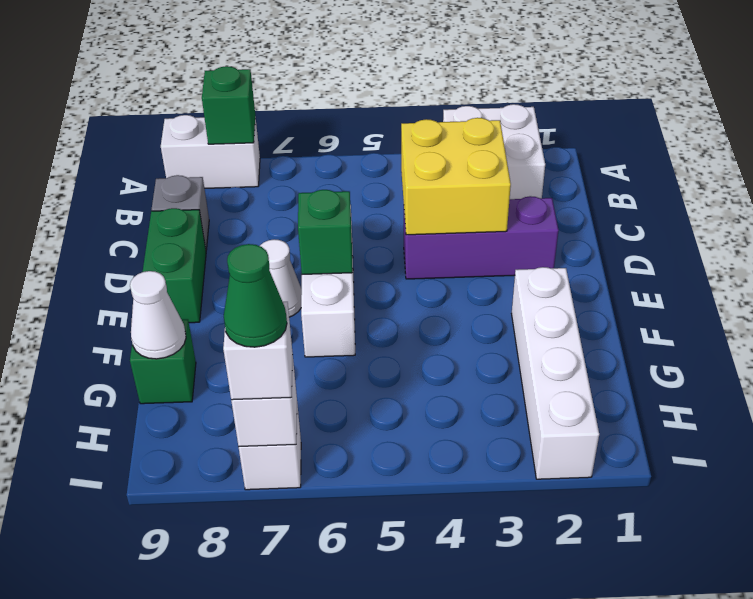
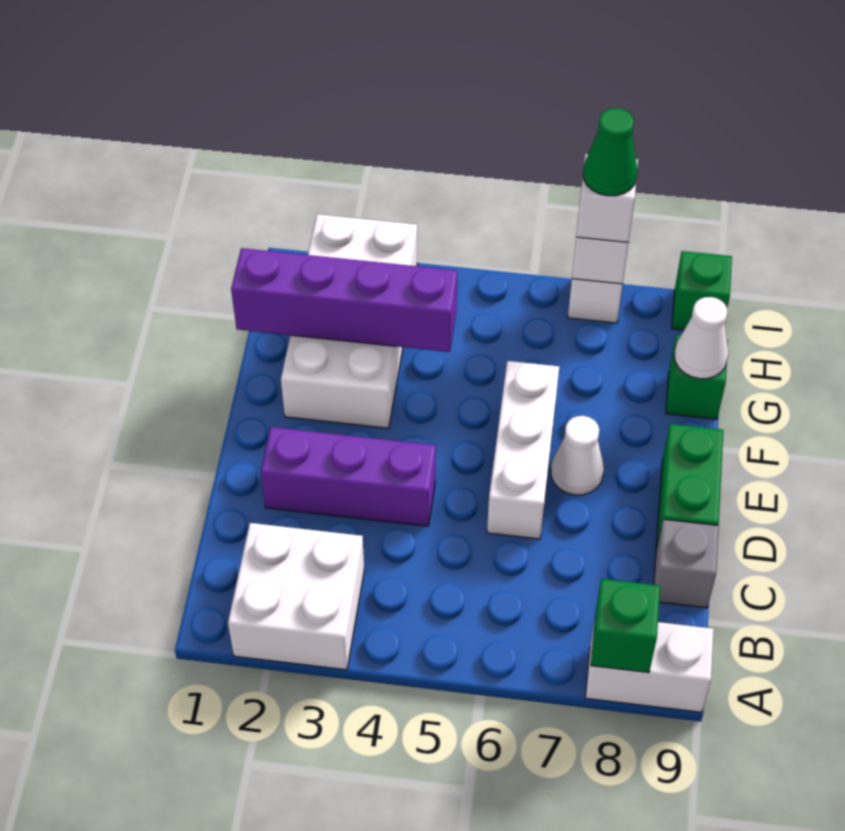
yellow 2x2 brick [401,118,511,235] -> none
green 1x1 brick [298,190,353,274] -> green 1x1 brick moved to [672,251,732,330]
white 1x4 brick [512,267,599,479] -> white 2x4 brick [281,214,417,428]
none -> purple 1x4 brick [231,248,457,352]

